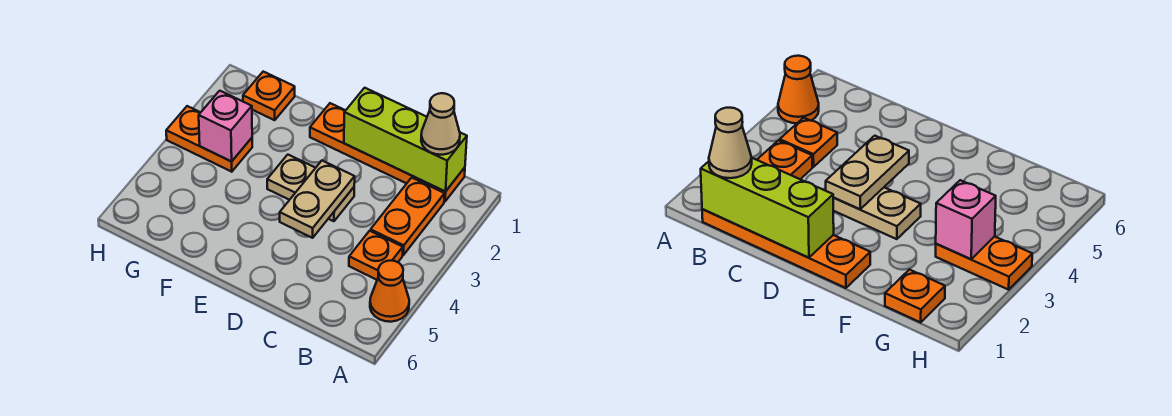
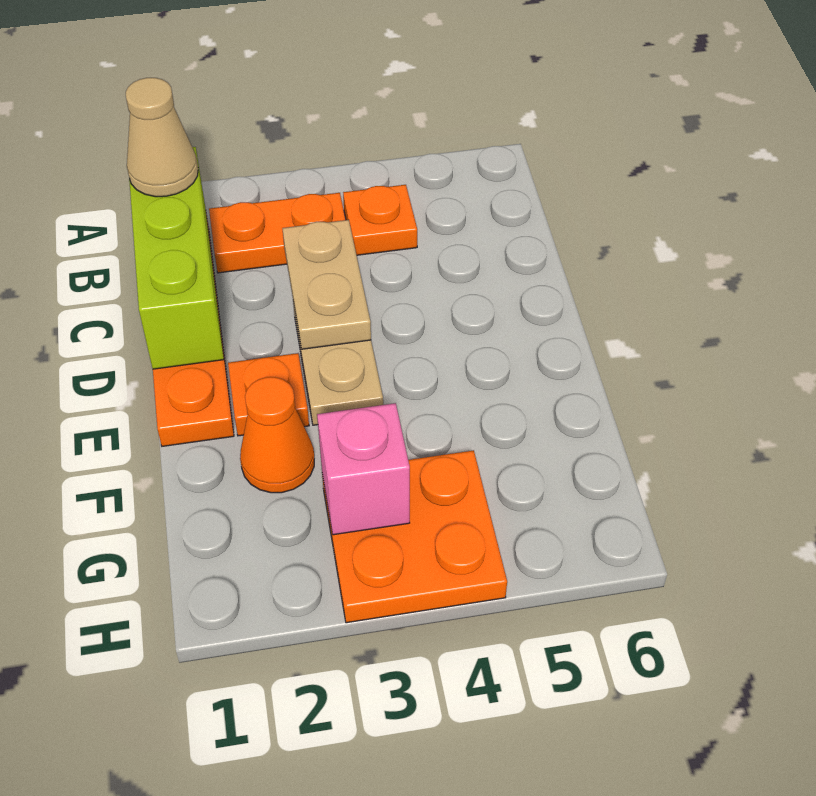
orange 1x1 cone [370,261,409,322] -> orange 1x1 cone moved to [240,377,314,493]
tan 1x2 plate [280,160,355,238] -> tan 1x2 plate turned to [282,220,371,349]
orange 1x1 plate [243,72,295,120] -> orange 1x1 plate moved to [228,353,309,436]
orange 1x2 plate [166,106,252,172] -> orange 2x2 plate [322,450,507,623]

